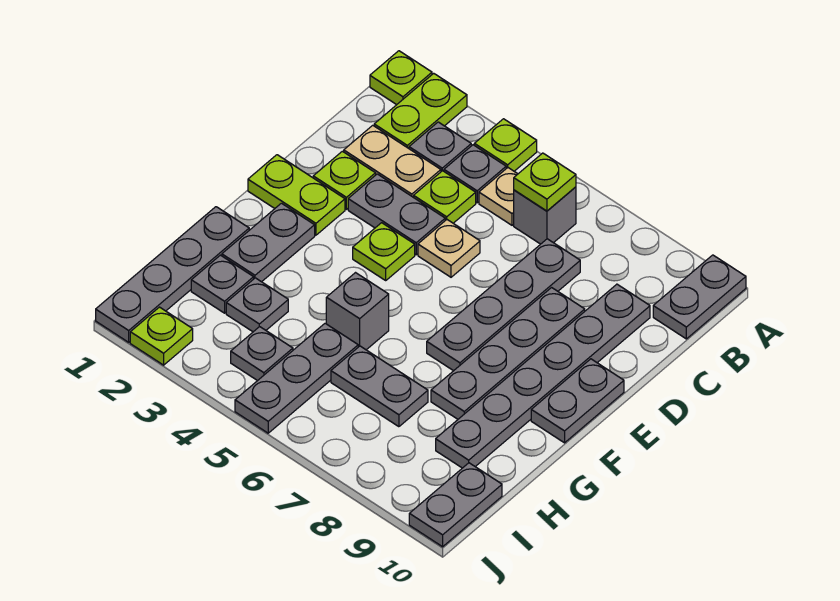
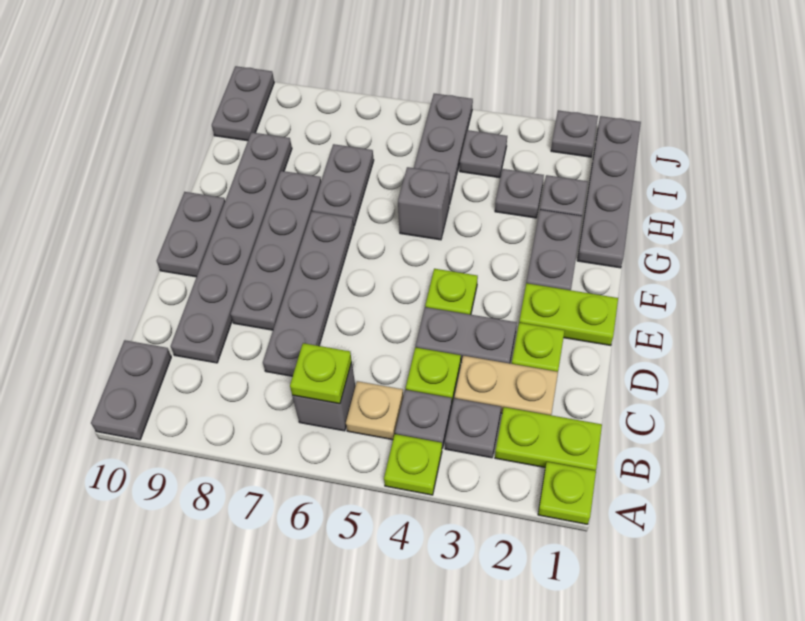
lime 1x2 plate [374,73,467,148] -> lime 1x2 plate turned to [495,407,602,471]
tan 1x1 plate [418,220,480,277] -> none
grey 1x2 plate [331,346,428,427] -> grey 1x2 plate turned to [312,144,374,226]
lime 1x1 plate [130,307,193,365] -> grey 1x1 plate [551,110,598,157]

